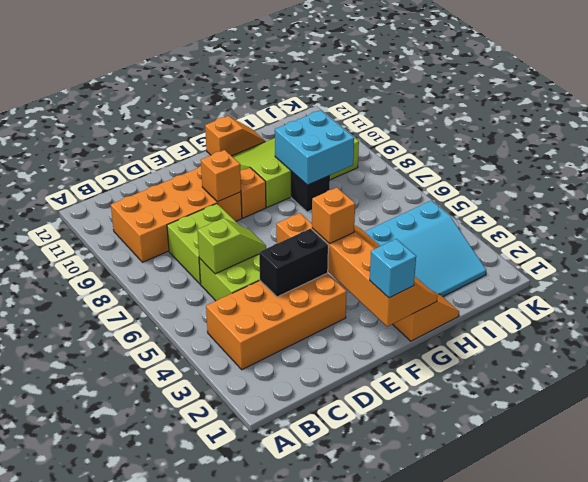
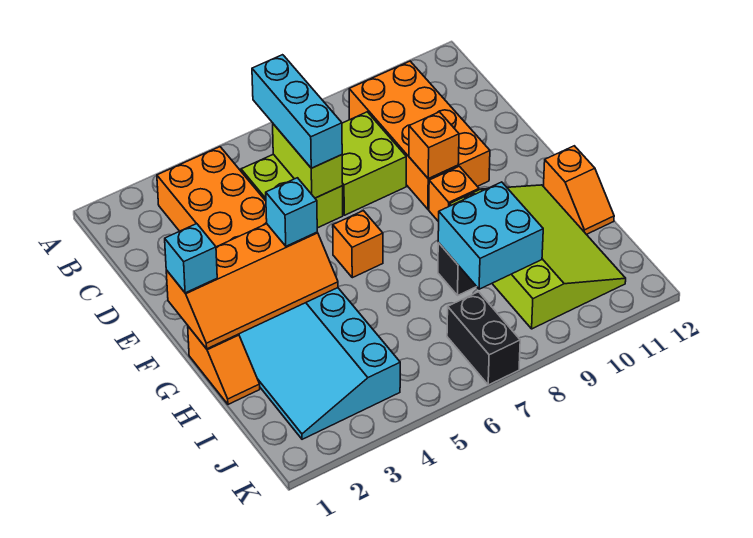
none -> cyan 1x3 brick [252,55,342,168]
lime 1x2 slope [198,218,266,274] -> lime 1x2 brick [273,124,343,198]
black 1x2 brick [259,229,328,297] -> black 1x2 brick moved to [447,292,520,385]
orange 1x1 brick [312,188,355,244] -> cyan 1x1 brick [266,178,317,246]

